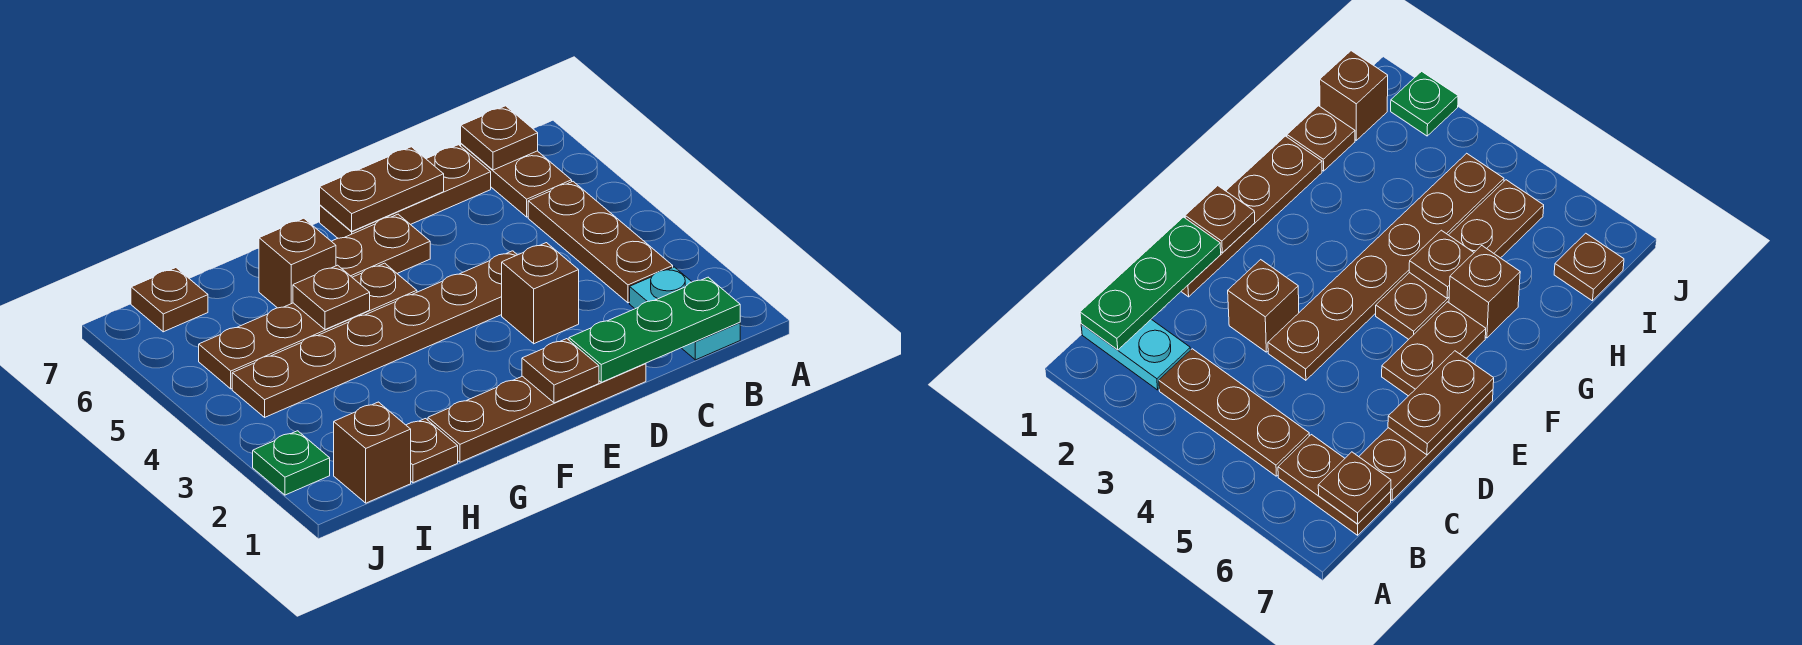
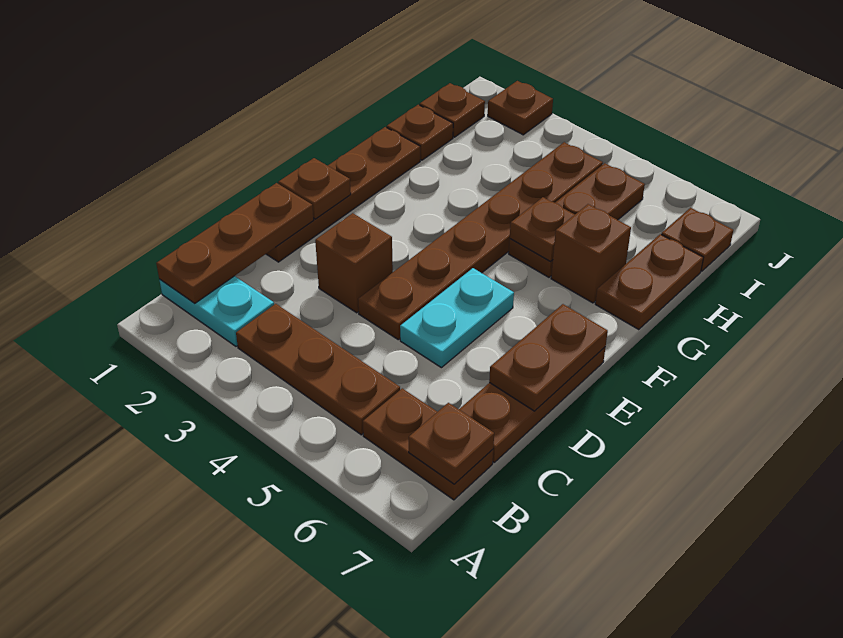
green 1x3 plate [569,277,740,382] -> brown 1x3 plate [156,183,314,303]
none -> cyan 1x2 plate [400,268,514,368]
brown 1x2 plate [332,214,430,277] -> brown 1x2 plate moved to [595,234,703,330]
brown 1x4 plate [199,263,417,389] -> brown 1x3 plate [509,163,645,277]
brown 1x1 brick [334,402,411,503] -> brown 1x1 plate [420,83,485,137]
green 1x1 plate [253,431,330,495] -> brown 1x1 plate [488,81,553,135]

